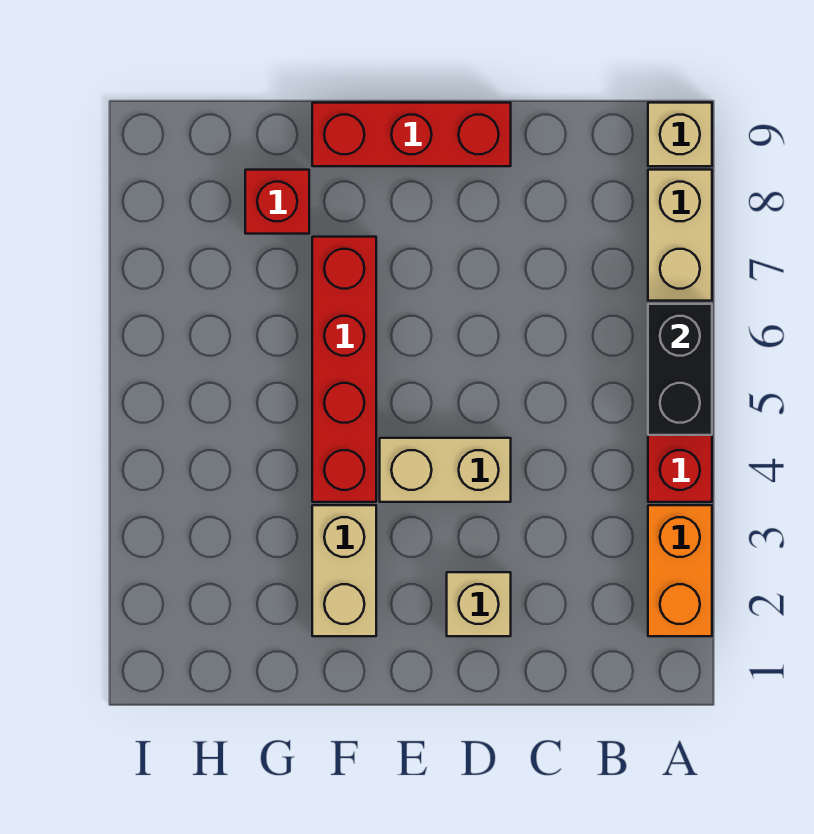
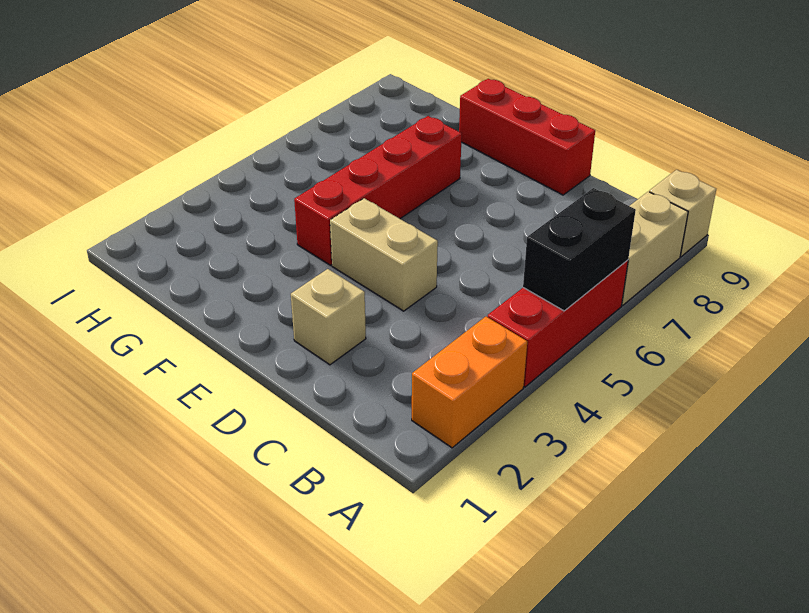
tan 1x2 brick [312,505,376,636] -> none
red 1x1 brick [245,170,309,234] -> none

